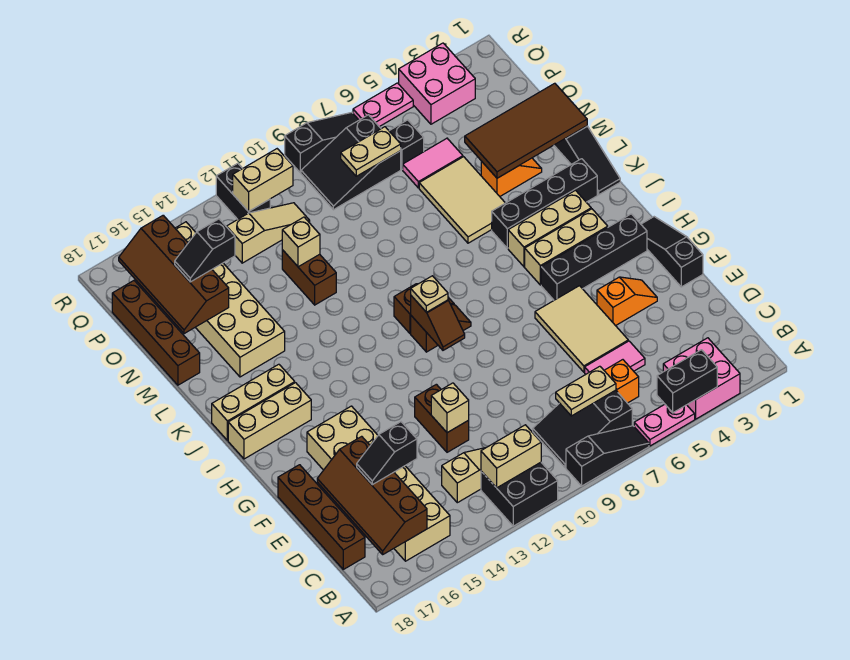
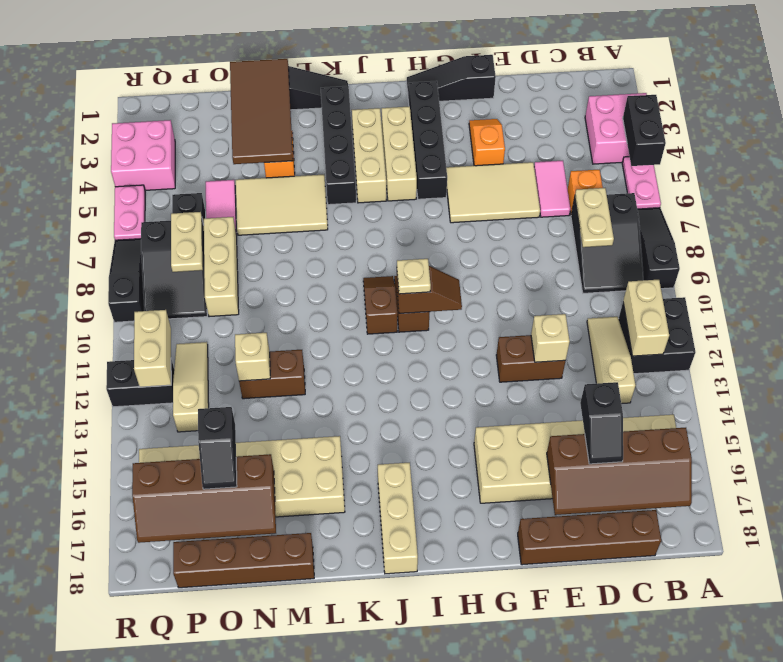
tan 1x3 brick [228,383,311,459] -> tan 1x3 brick moved to [203,217,239,317]

